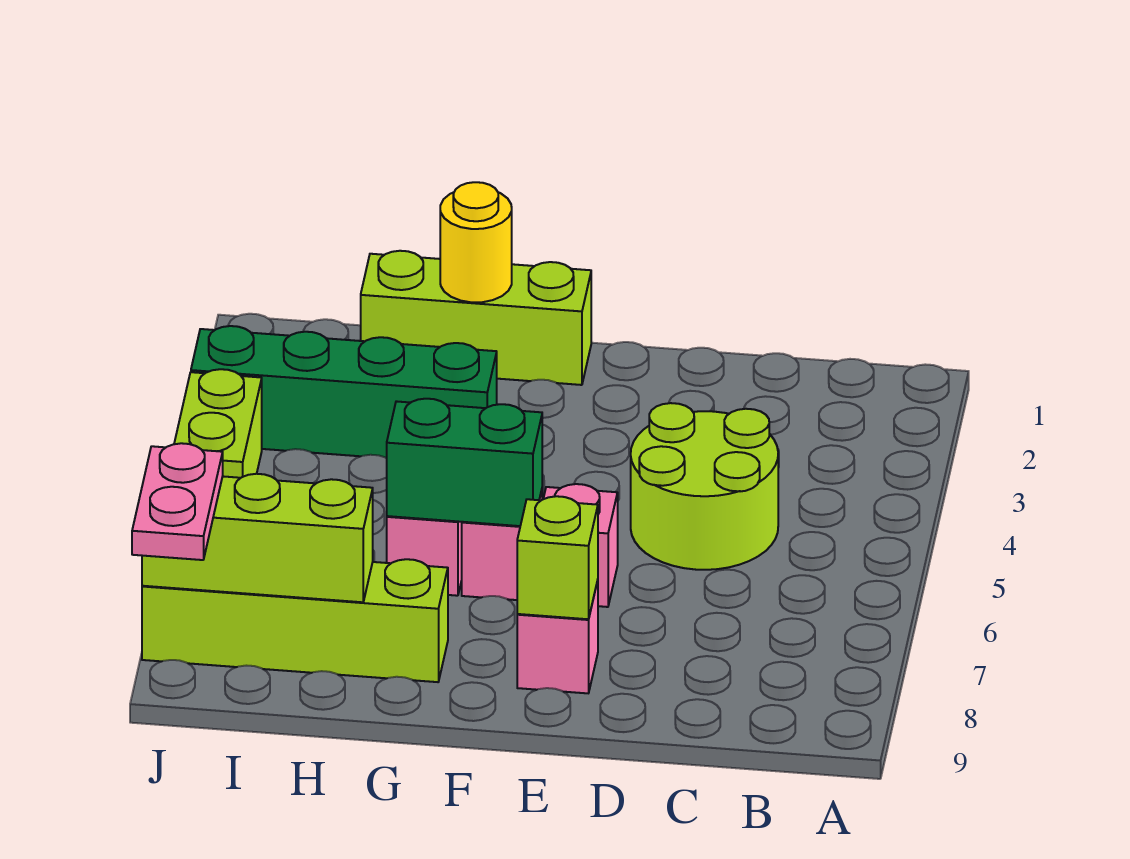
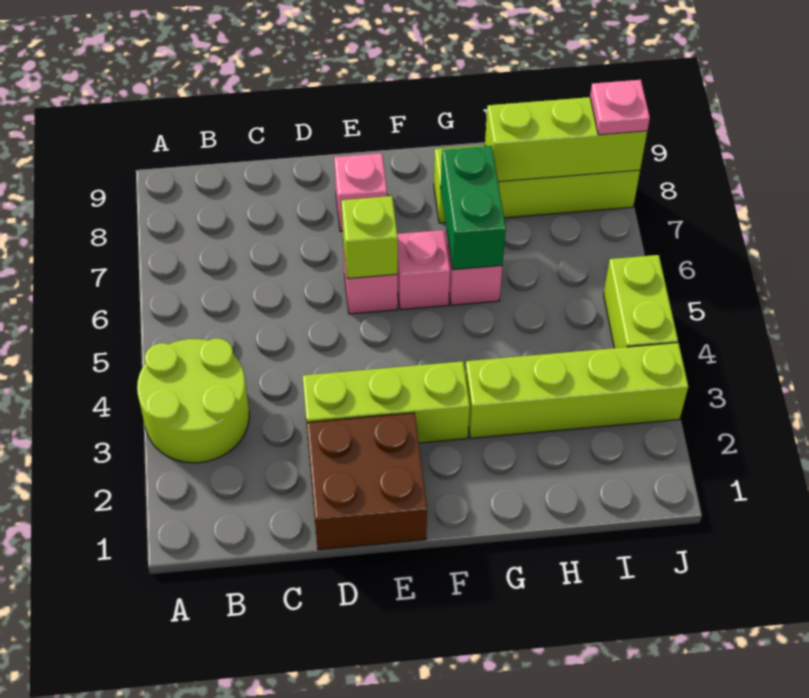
lime 2x2 round brick [631,403,778,570] -> lime 2x2 round brick moved to [137,338,249,463]
none -> brown 2x2 brick [307,413,427,550]
lime 1x1 brick [517,496,598,619] -> lime 1x1 brick moved to [341,196,398,279]
lime 1x3 brick [361,251,591,385] -> lime 1x3 brick moved to [303,361,470,443]
green 1x2 brick [387,399,542,526] -> green 1x2 brick turned to [440,146,506,270]
yellow 1x1 round brick [440,182,512,302] -> none
green 1x4 brick [191,326,497,458] -> lime 1x4 brick [465,343,688,438]
pink 1x2 plate [132,443,223,560] -> pink 1x1 plate [590,80,650,135]

